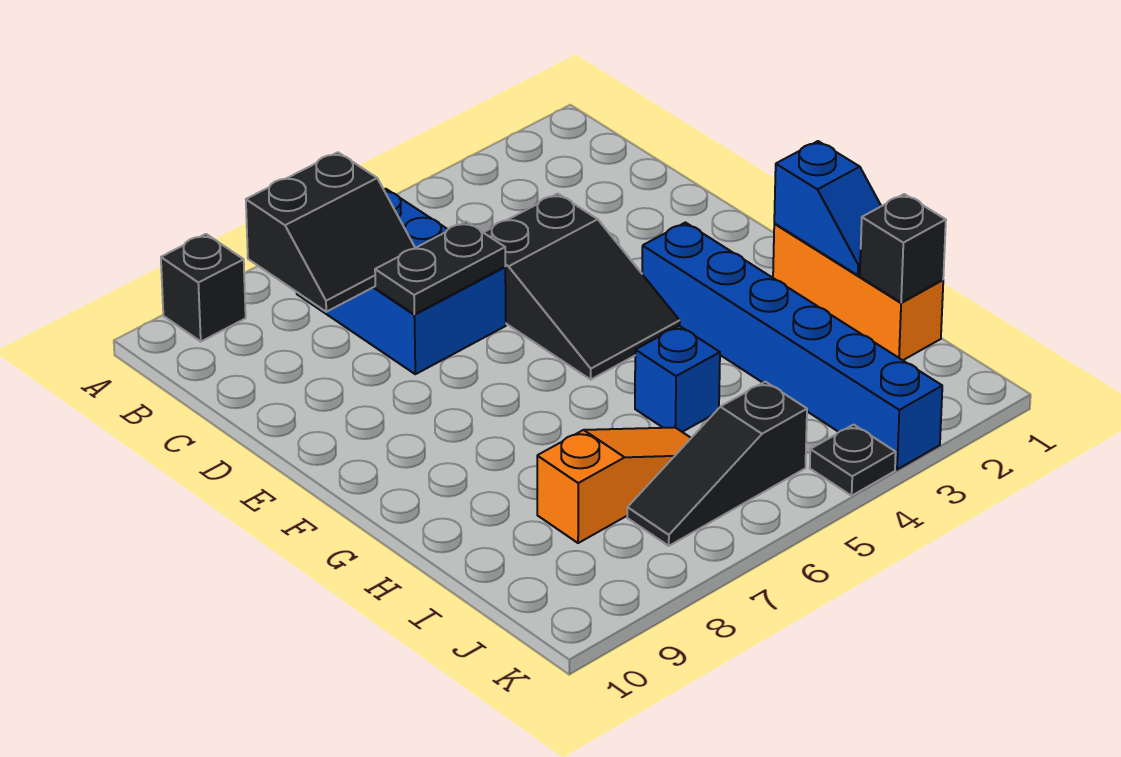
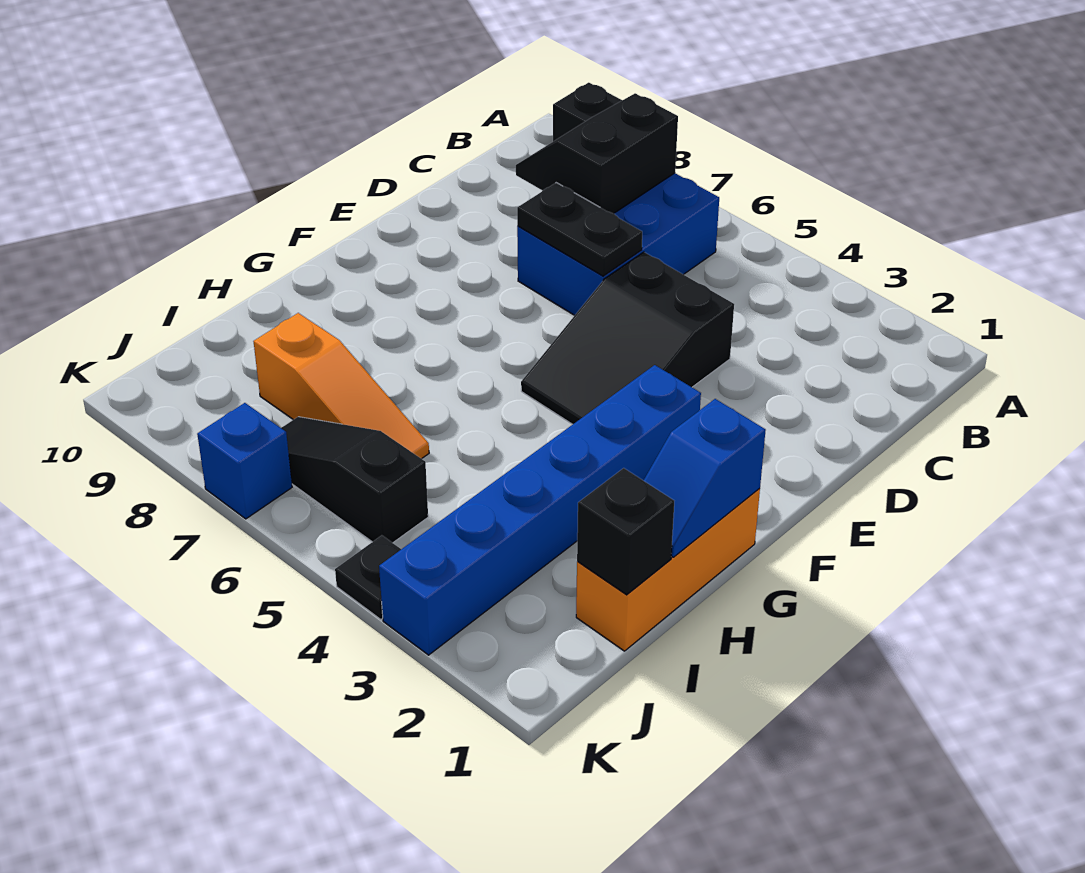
black 2x2 slope [246,152,415,312] -> black 2x2 slope turned to [516,93,678,214]
blue 1x1 brick [635,326,720,432] -> blue 1x1 brick moved to [197,403,292,519]

